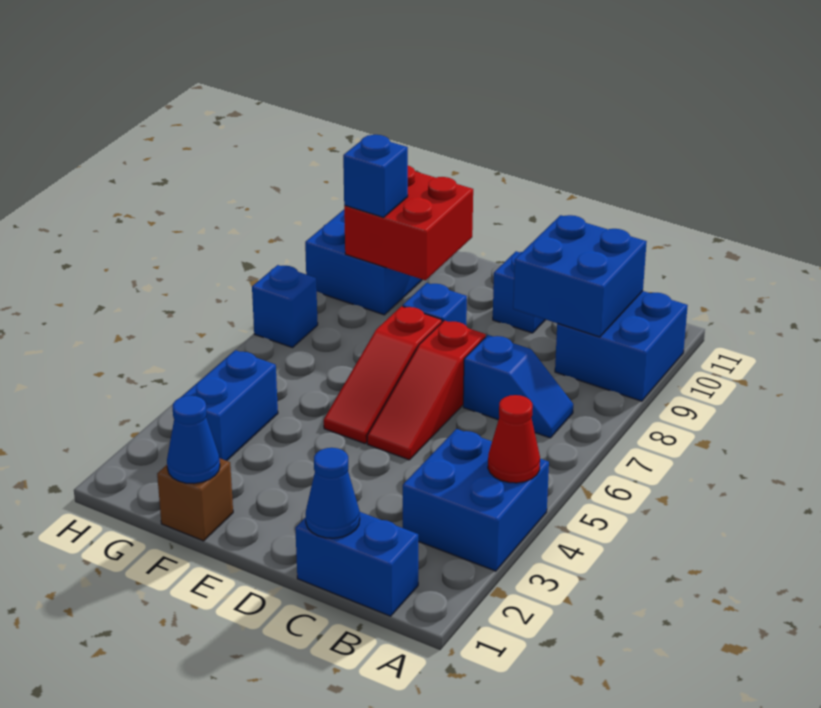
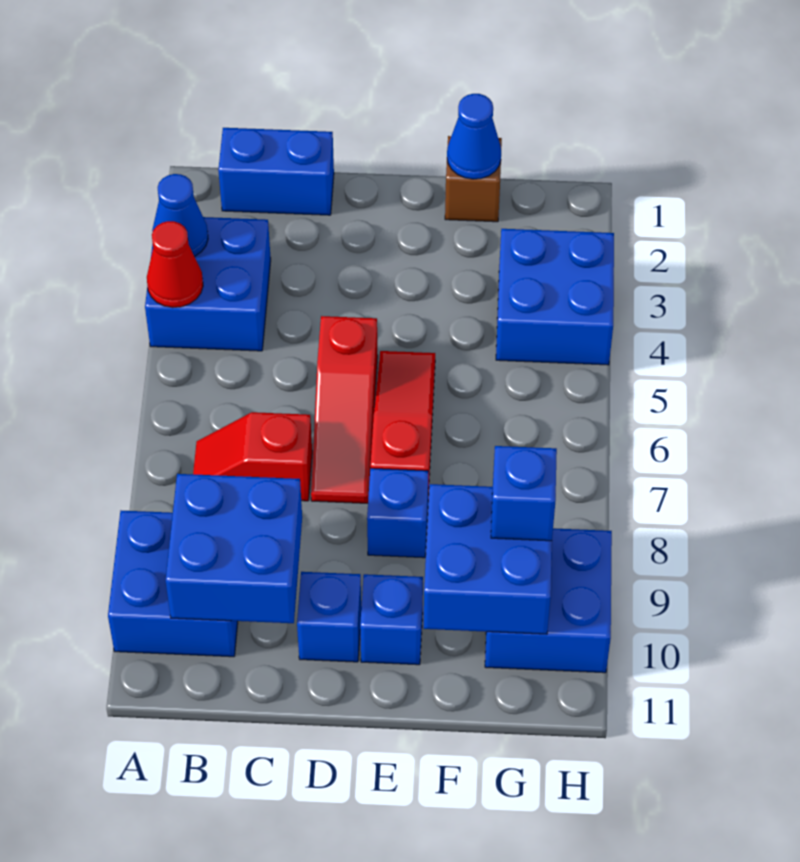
blue 1x2 slope [463,335,573,438] -> red 1x2 slope [193,412,312,501]
blue 1x1 cone [306,448,360,538] -> blue 1x1 cone moved to [152,174,208,256]
red 1x3 slope [367,320,486,460] -> red 1x3 slope turned to [311,316,378,503]
red 2x2 brick [344,166,473,280] -> blue 2x2 brick [423,484,552,634]
blue 1x2 brick [182,350,278,461] -> blue 2x2 brick [496,229,614,365]
blue 1x1 brick [252,265,318,348] -> blue 1x1 brick moved to [360,574,423,665]

